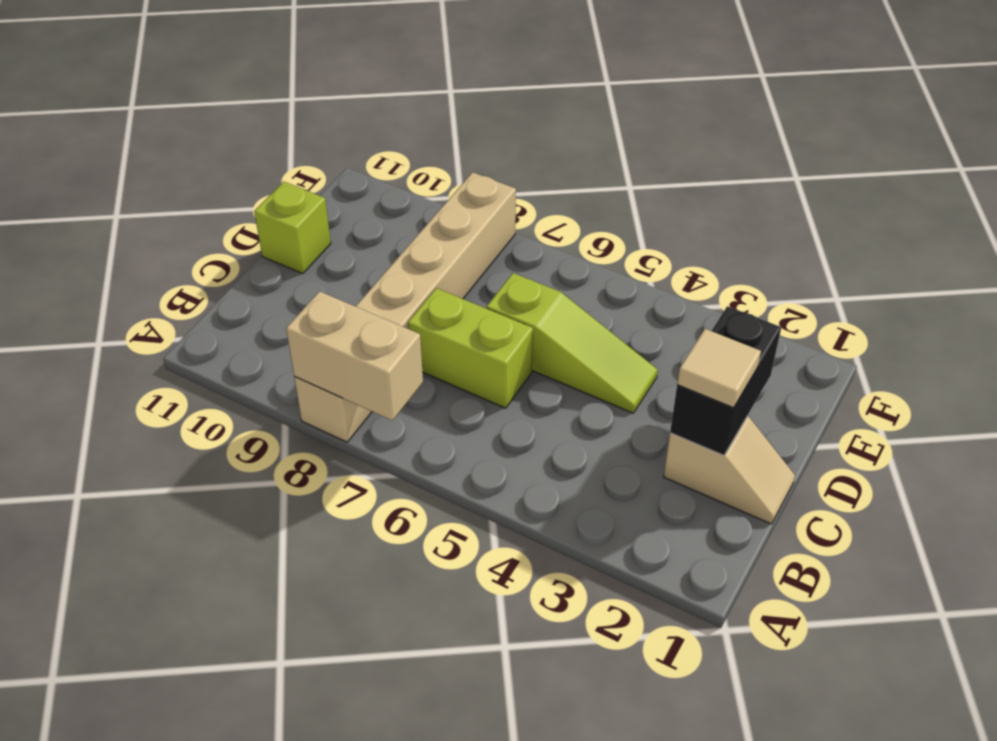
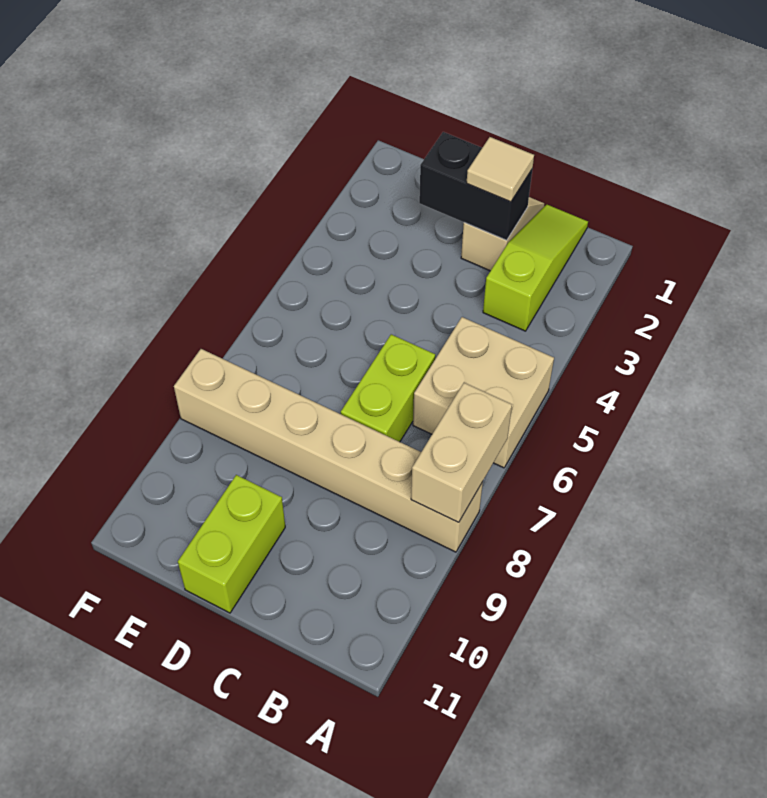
none -> tan 2x2 brick [413,317,554,468]
lime 1x3 slope [487,273,658,413] -> lime 1x3 slope moved to [483,205,588,331]
lime 1x1 brick [254,182,331,274] -> lime 1x2 brick [178,475,285,613]

